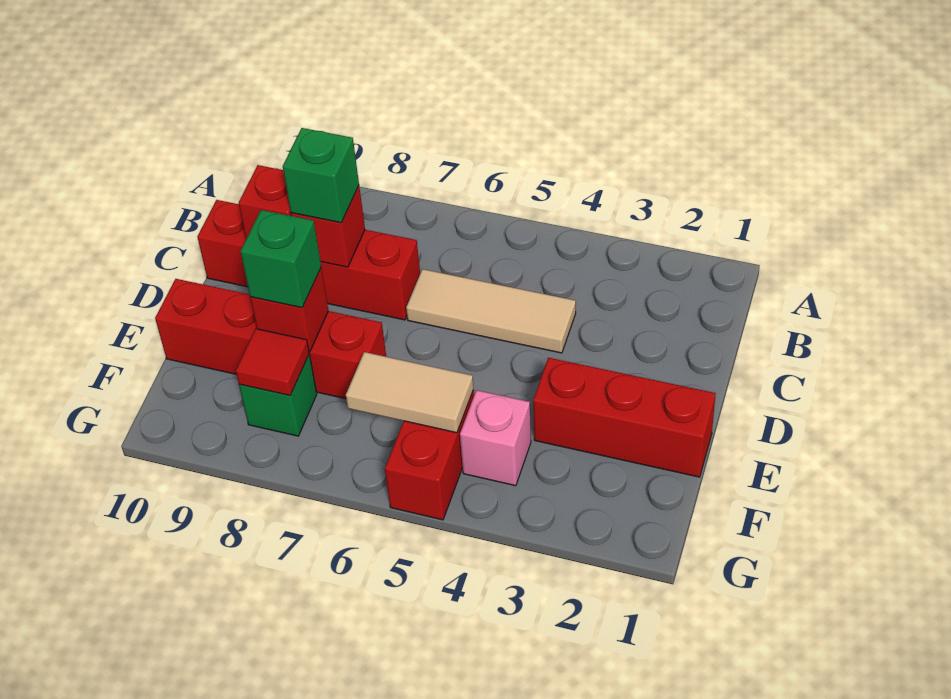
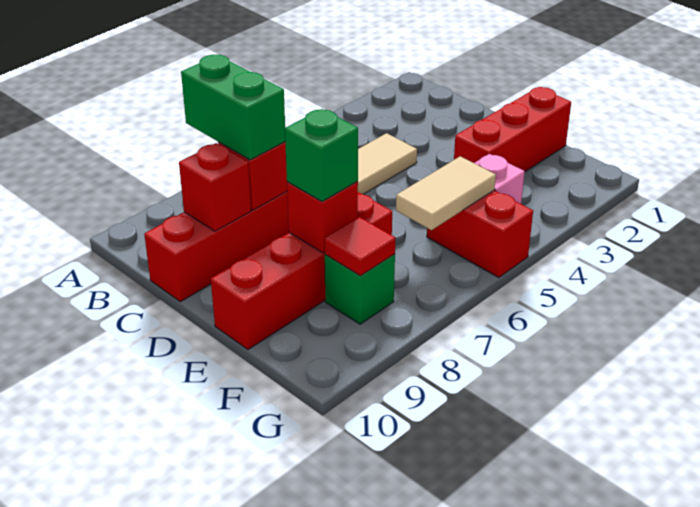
green 1x1 brick [283,128,359,223] -> green 1x2 brick [181,55,285,160]

